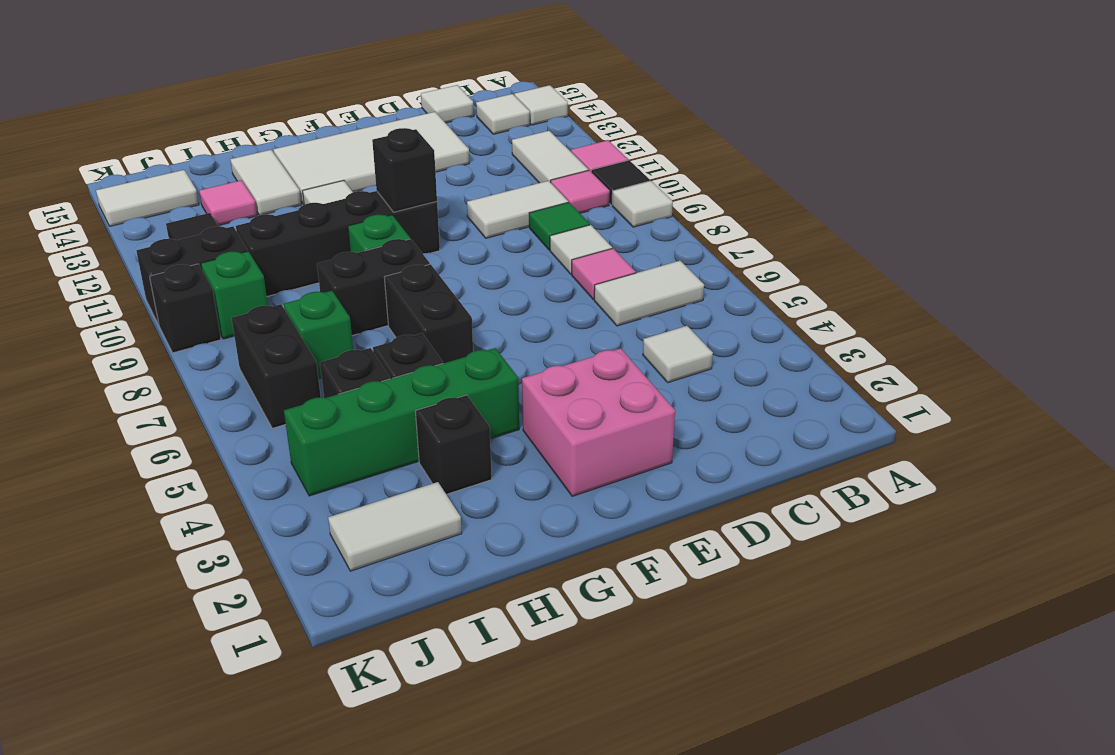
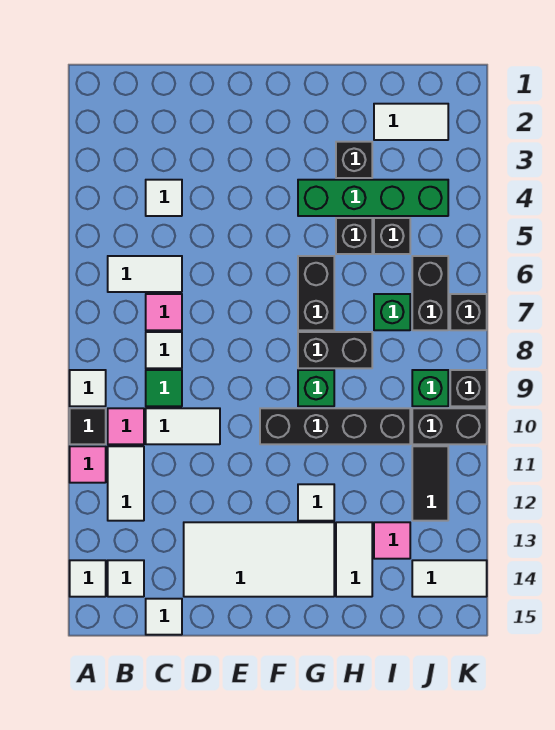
pink 2x2 brick [522,348,675,496] -> none
black 1x1 brick [372,128,437,212] -> black 1x1 brick moved to [450,294,487,330]

